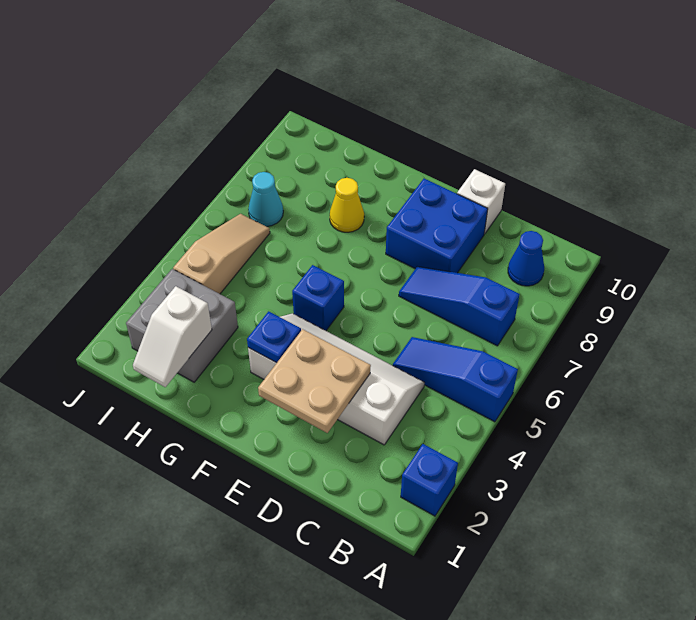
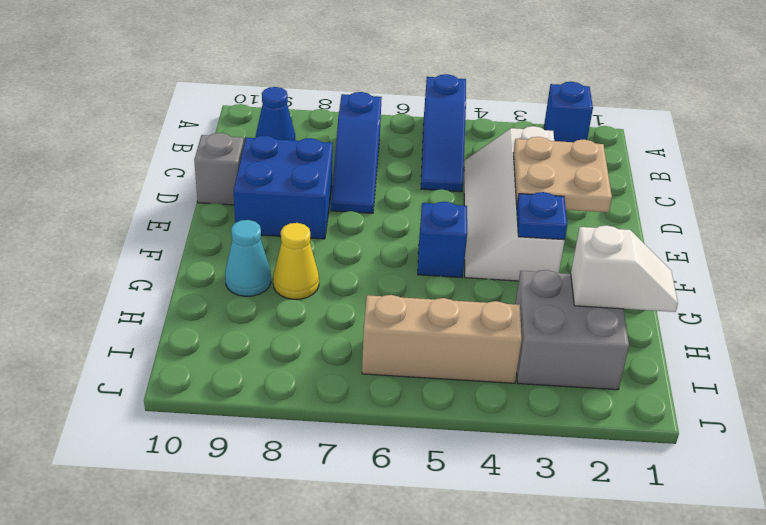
white 1x1 brick [457,169,505,234] -> grey 1x1 brick [194,133,244,205]
tan 1x3 slope [173,214,270,294] -> tan 1x3 brick [362,295,522,383]
cyan 1x1 cone [248,172,283,227] -> cyan 1x1 cone moved to [225,220,271,296]

